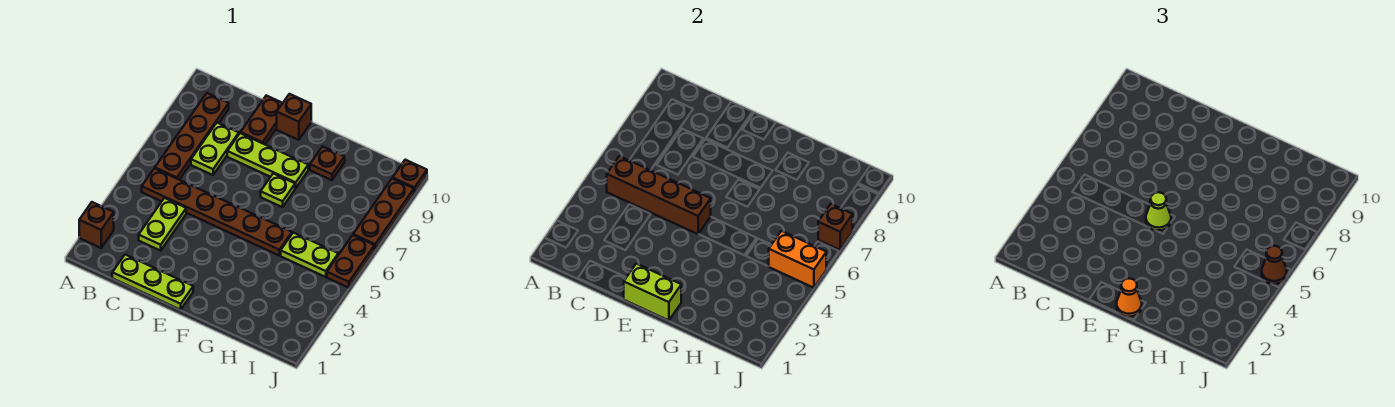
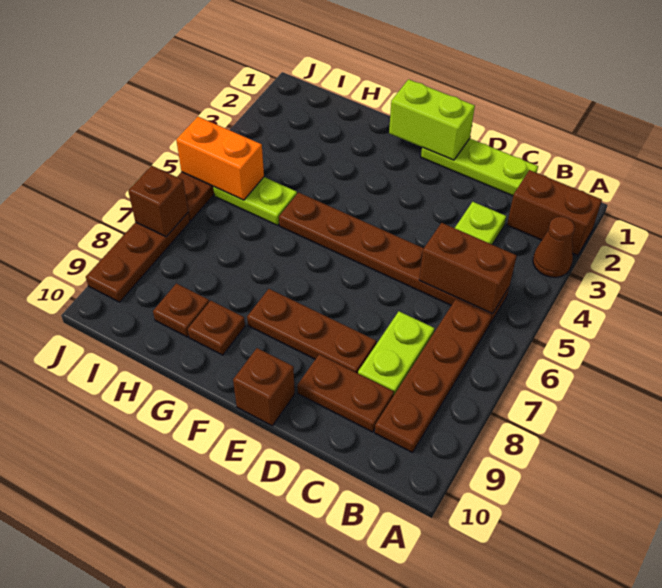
brown 1x1 brick [79,202,114,248] -> brown 1x2 brick [507,170,602,256]
brown 1x4 brick [607,156,711,234] -> brown 1x2 brick [419,223,517,314]
lime 1x3 plate [227,133,308,188] -> brown 1x3 plate [247,289,376,373]
brown 1x2 plate [241,95,282,144] -> brown 1x2 plate turned to [297,354,394,432]
lime 1x1 cone [1146,192,1171,230] -> none
orange 1x1 cone [1117,279,1142,317] -> none
lime 1x1 plate [261,173,295,207] -> none
brown 1x1 cone [1262,246,1287,284] -> brown 1x1 cone moved to [533,217,575,277]
brown 1x1 plate [393,160,427,193] -> brown 1x1 plate moved to [153,283,209,337]

